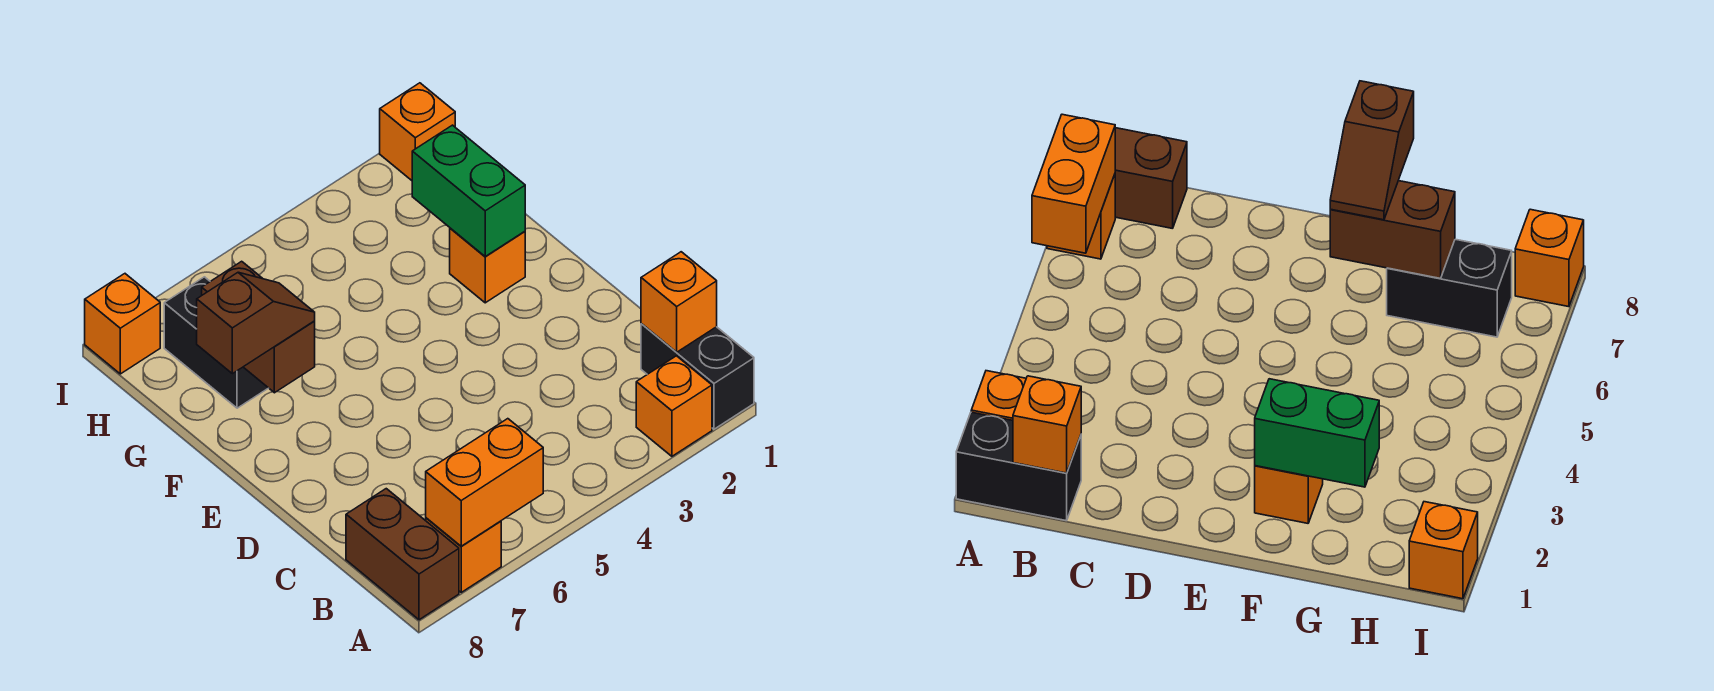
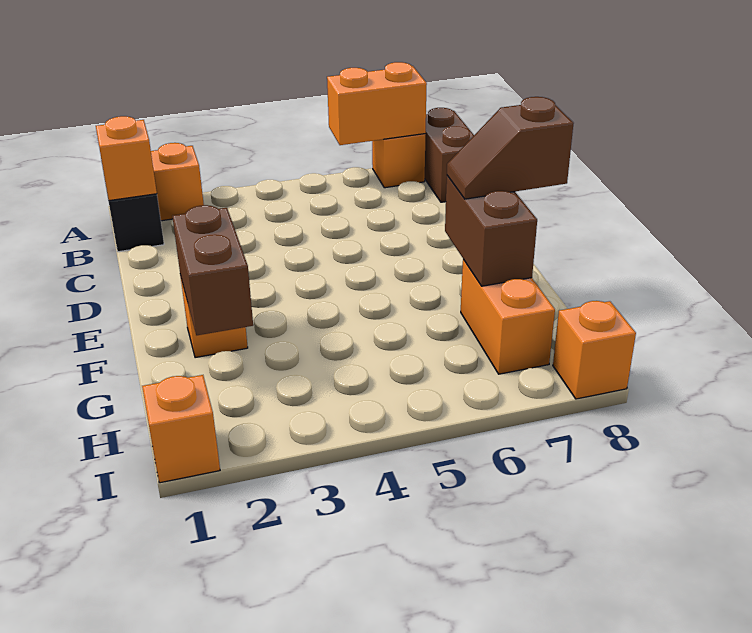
green 1x2 brick [412,125,525,256] -> brown 1x2 brick [172,205,253,335]
black 1x2 brick [164,277,268,408] -> orange 1x2 brick [461,259,555,374]

